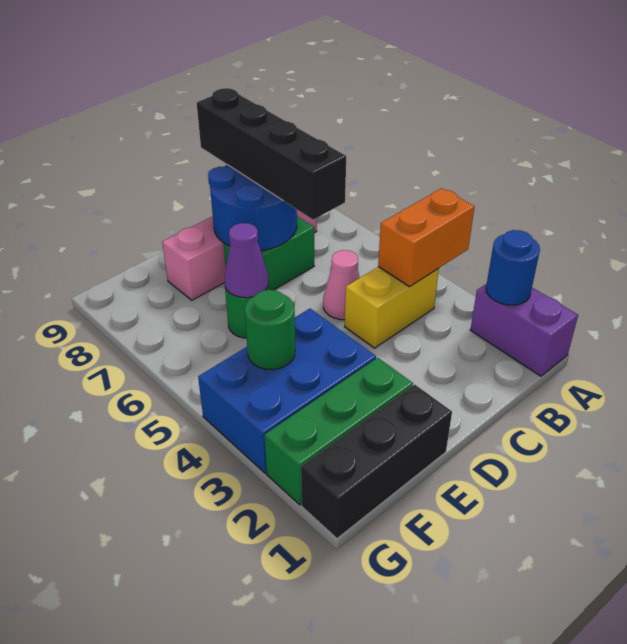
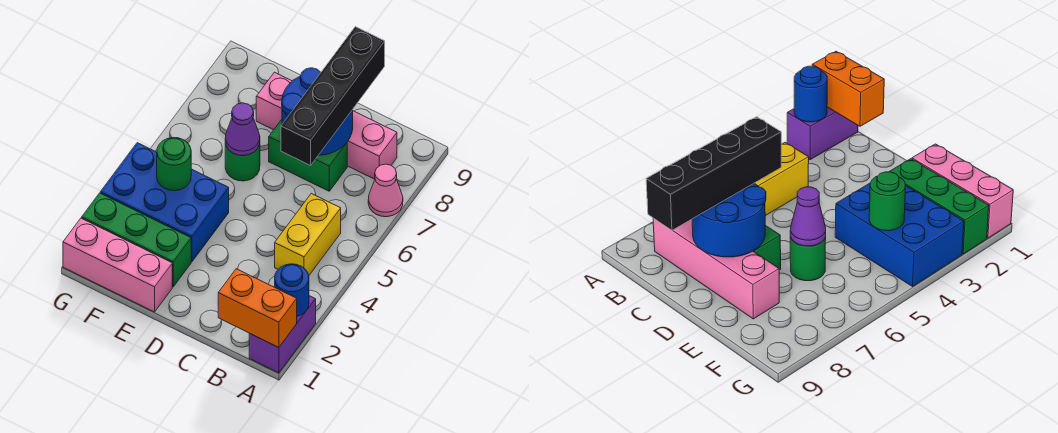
orange 1x2 brick [378,188,474,287] -> orange 1x2 brick moved to [218,269,297,348]
yellow 1x2 brick [345,267,439,348] -> yellow 1x2 brick turned to [275,194,341,275]
pink 1x1 cone [323,250,360,320] -> pink 1x1 cone moved to [368,164,403,217]
black 1x3 brick [301,385,452,539] -> pink 1x3 brick [63,218,172,312]

